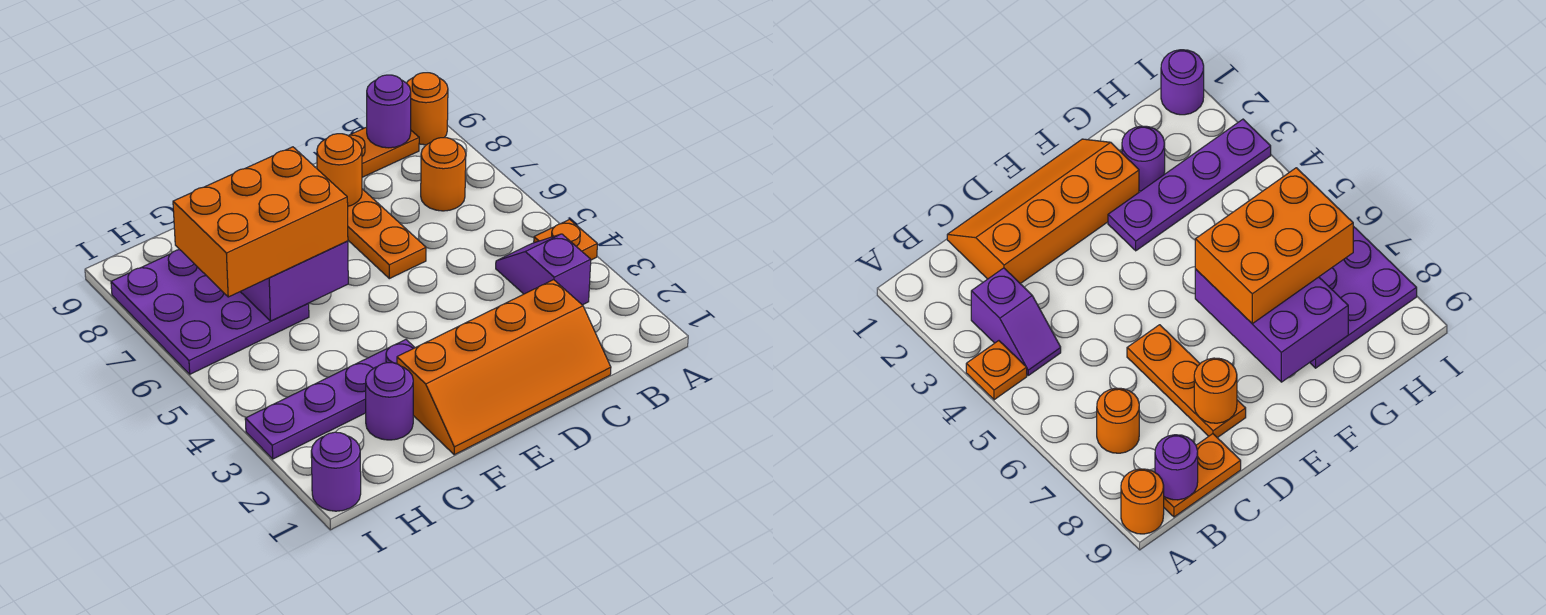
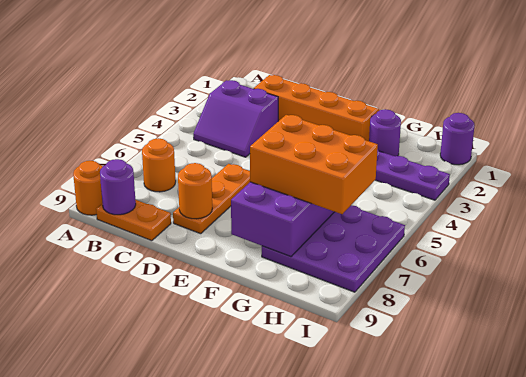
orange 1x1 plate [534,219,597,260] -> none
purple 1x2 slope [496,234,591,305] -> purple 2x2 slope [193,80,278,157]

